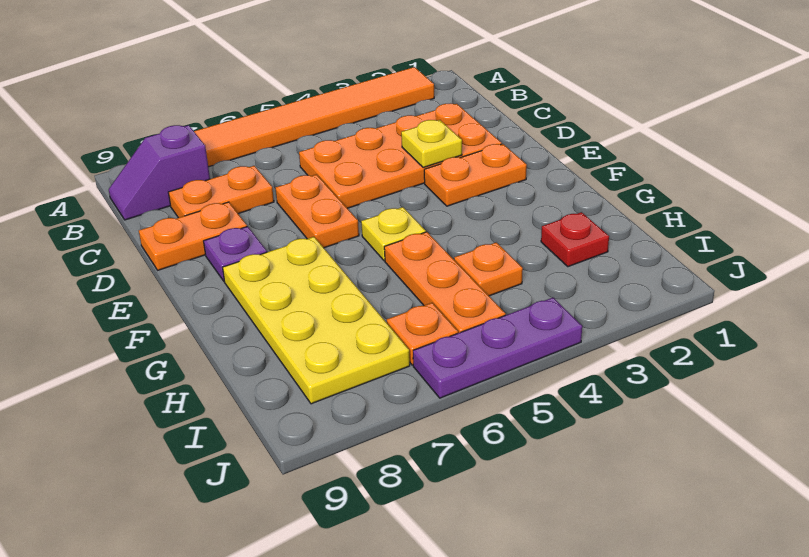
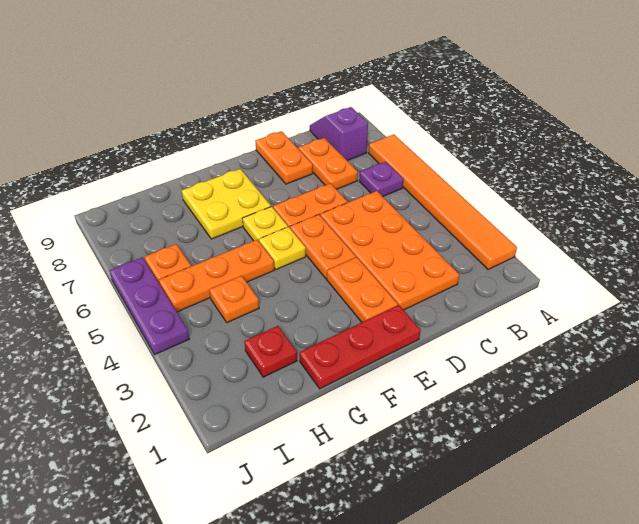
yellow 1x1 plate [401,120,462,168] -> yellow 1x1 plate moved to [242,207,288,241]
none -> red 1x3 plate [300,305,421,389]
none -> orange 1x2 plate [290,215,356,279]
purple 1x1 plate [204,226,267,281] -> purple 1x1 plate moved to [359,162,404,197]
yellow 2x4 plate [223,237,410,404] -> yellow 2x2 plate [182,169,271,239]

